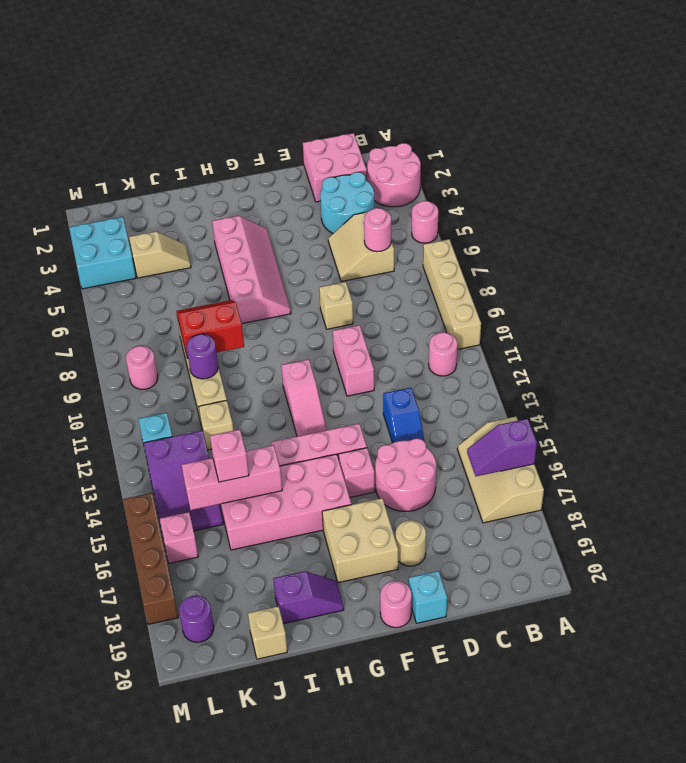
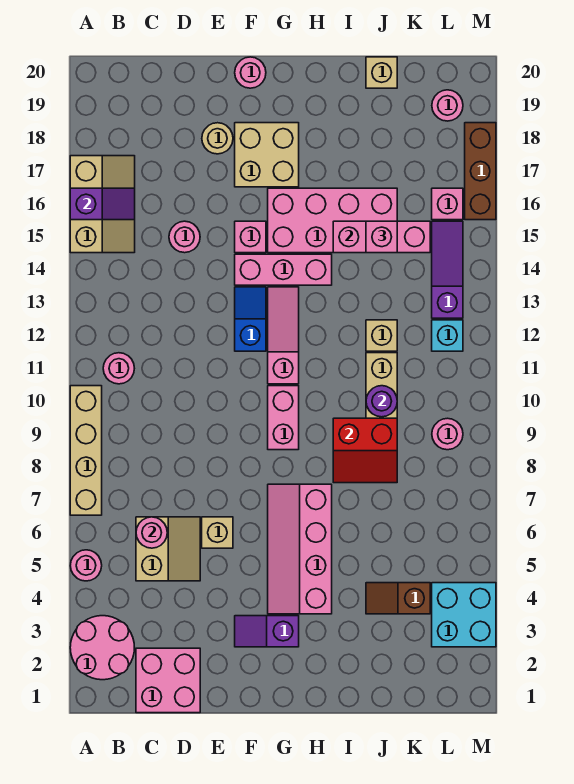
cyan 2x2 round brick [320,172,374,233] -> none
blue 1x2 slope [383,388,425,443] -> blue 1x2 slope moved to [235,287,266,351]
pink 2x2 round brick [375,439,436,511] -> pink 1x1 round brick [169,221,200,253]
tan 1x1 brick [319,282,353,329] -> tan 1x1 brick moved to [202,517,233,548]
pink 1x2 brick [333,325,374,396] -> pink 1x2 brick moved to [268,386,299,450]
cyan 1x1 brick [409,571,447,623] -> none
purple 1x2 slope [273,571,344,624] -> purple 1x2 slope moved to [235,616,299,647]
tan 1x2 slope [129,232,191,278] -> brown 1x2 slope [366,583,430,614]
purple 2x3 slope [144,430,223,531] -> purple 1x3 slope [432,221,463,318]
purple 1x1 round brick [179,595,214,642] -> pink 1x1 round brick [432,90,463,121]
brown 1x4 brick [123,493,178,624] -> brown 1x3 brick [465,123,496,220]

